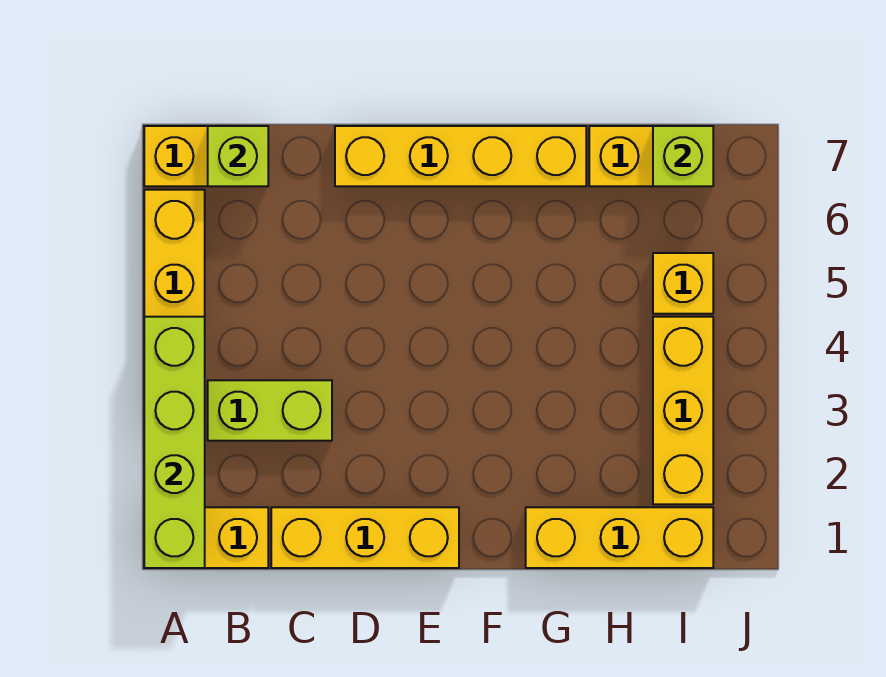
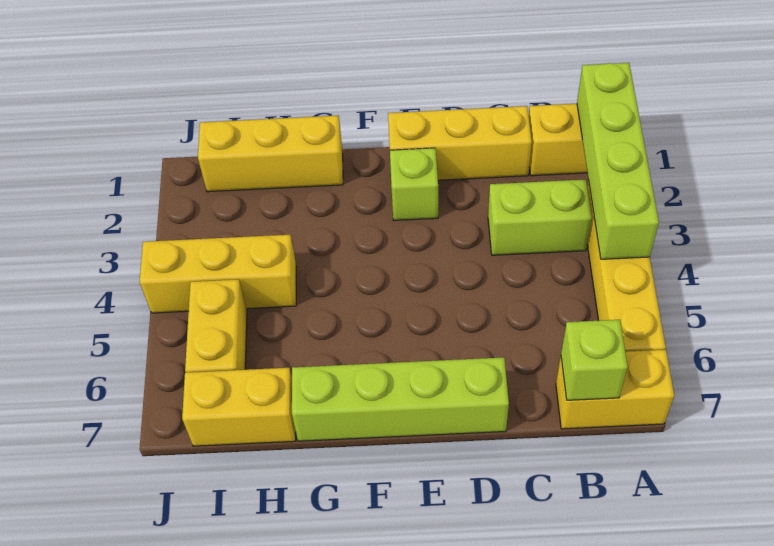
yellow 1x4 brick [335,126,586,186] -> lime 1x4 brick [292,357,509,441]
yellow 1x3 brick [653,317,713,504] -> yellow 1x3 brick turned to [140,235,296,313]
yellow 1x1 brick [653,253,713,314] -> yellow 1x2 brick [185,279,247,372]
lime 1x1 brick [653,126,713,186] -> lime 1x1 brick moved to [390,148,438,220]

